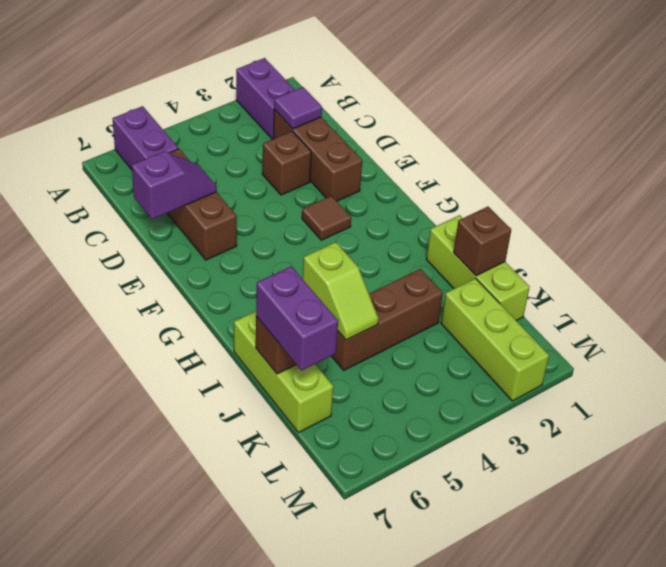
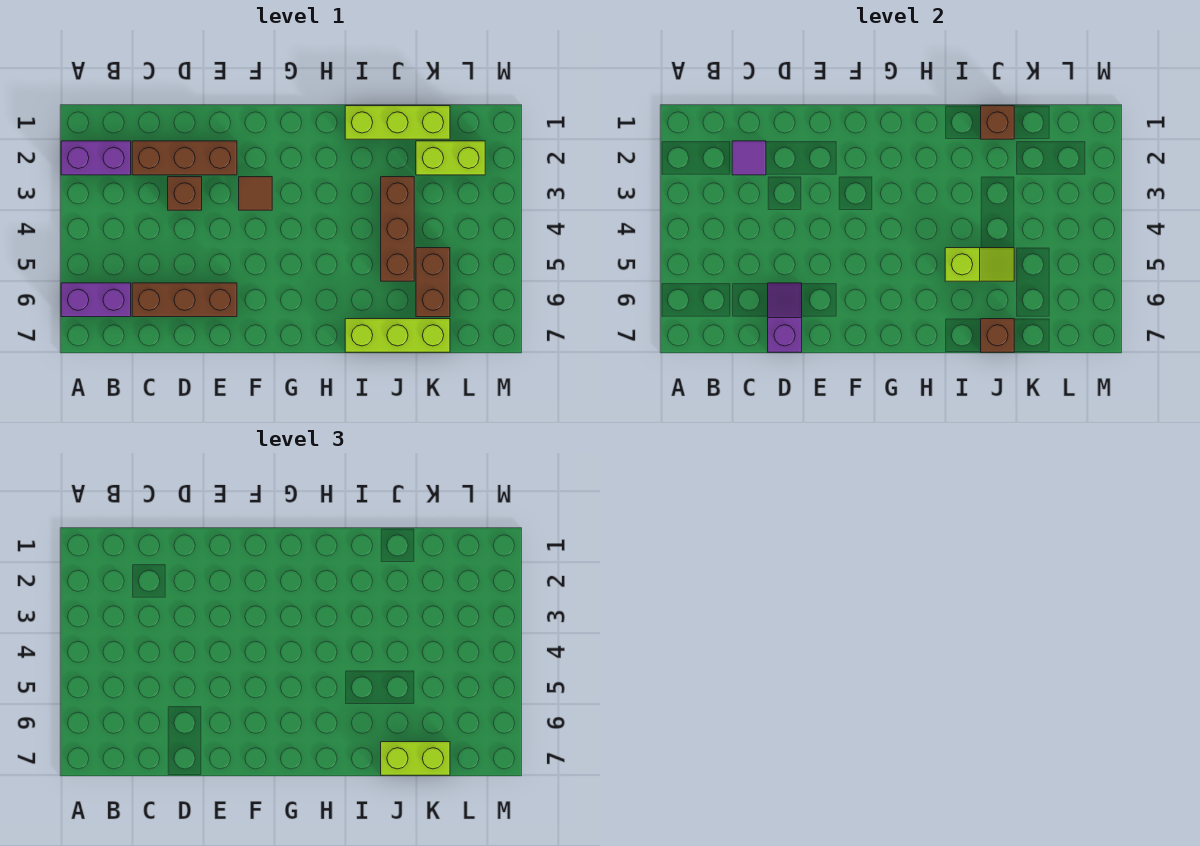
purple 1x2 brick [256,267,338,370] -> lime 1x2 brick [381,742,450,775]
lime 1x3 brick [441,278,549,401] -> lime 1x2 brick [416,141,485,175]
none -> brown 1x2 brick [416,248,450,317]

